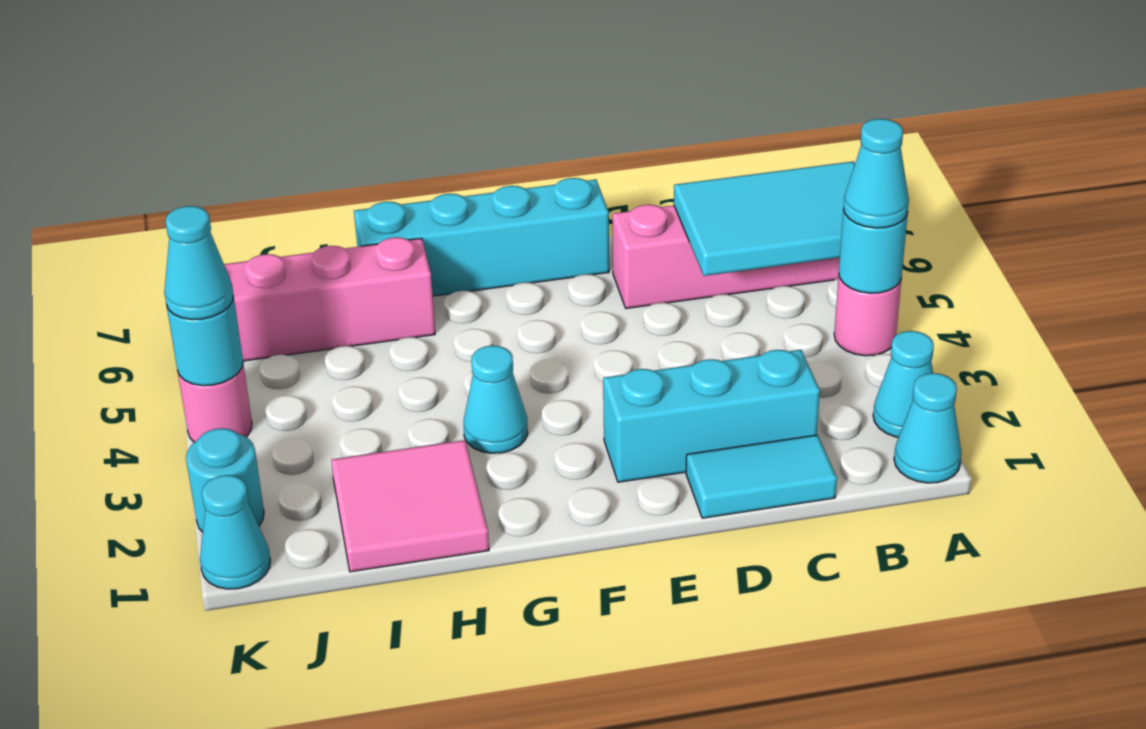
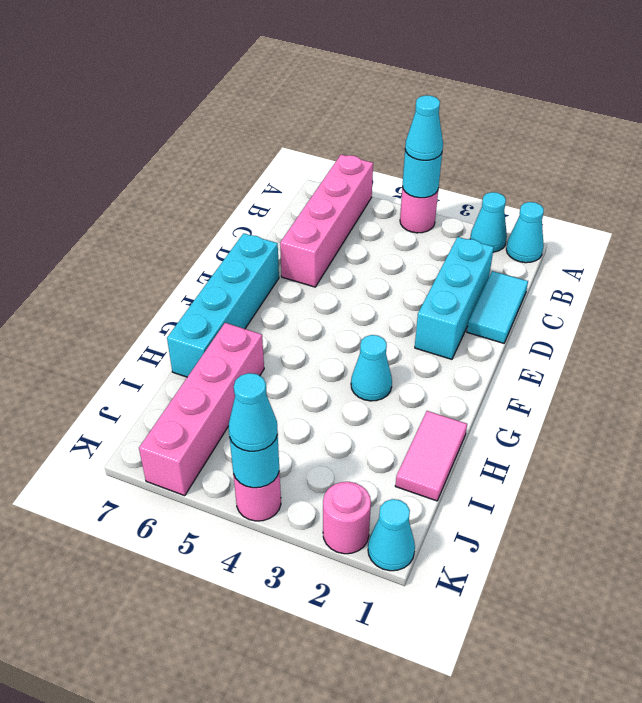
cyan 2x3 tile [674,161,855,276] -> none
pink 2x2 tile [331,440,489,572] -> pink 1x2 tile [395,411,467,501]
cyan 1x1 round brick [186,428,264,532] -> pink 1x1 round brick [323,482,371,554]

